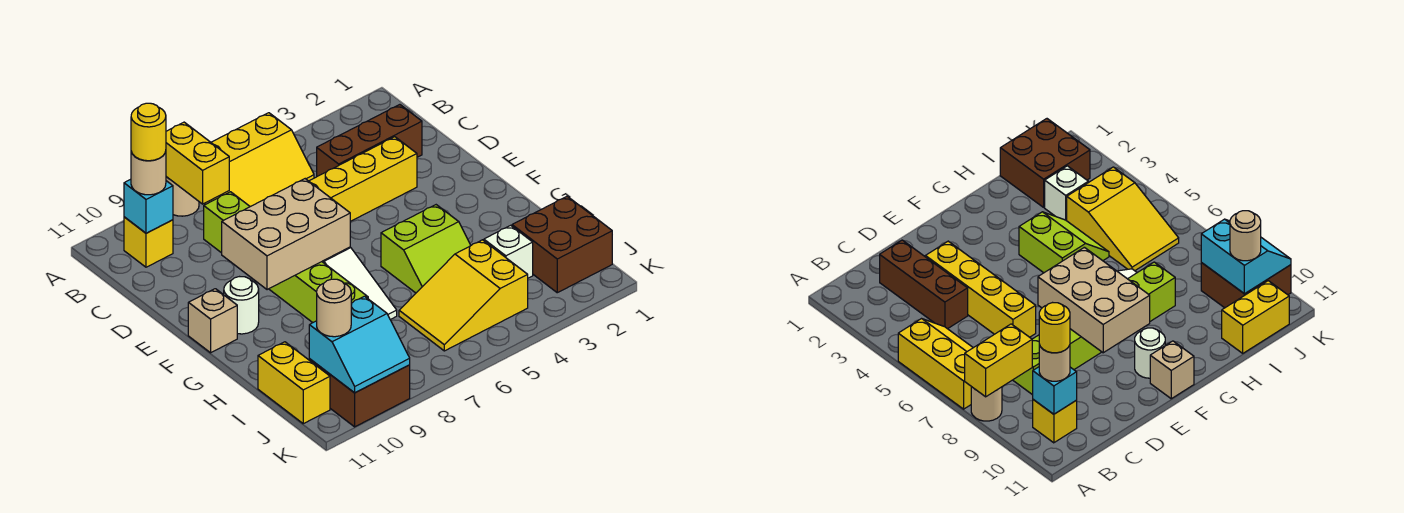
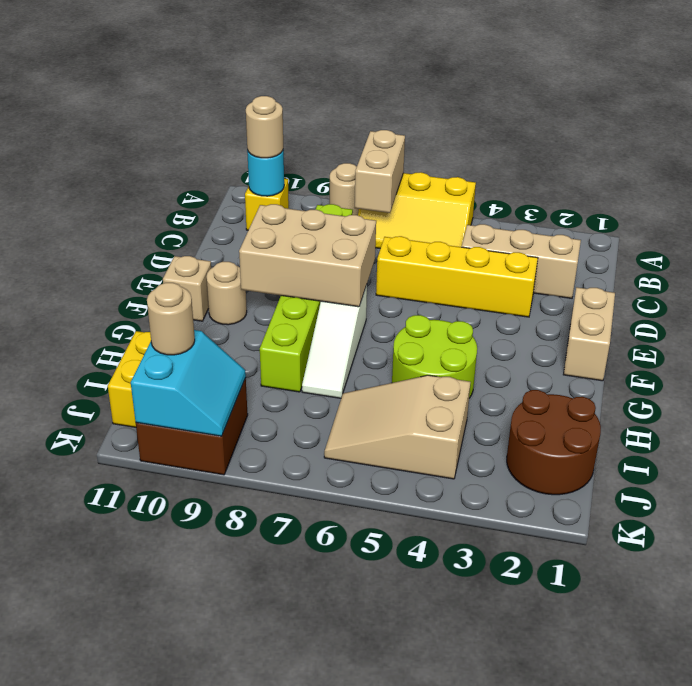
none -> tan 1x2 brick [355,130,405,213]
yellow 1x2 brick [166,122,229,204] -> none
cyan 1x1 brick [124,179,173,233] -> cyan 1x1 round brick [247,150,284,196]
yellow 1x1 round brick [131,103,166,161] -> none
brown 1x3 brick [317,105,422,176] -> tan 1x3 brick [462,224,581,298]
none -> tan 1x2 brick [563,287,615,381]
white 1x1 round brick [224,277,259,334] -> tan 1x1 round brick [206,262,247,325]
lime 2x2 slope [381,205,471,293] -> lime 2x2 round brick [392,315,477,398]
brown 2x2 brick [512,196,612,293] -> brown 2x2 round brick [507,390,601,495]
white 1x1 brick [484,225,533,278] -> none
yellow 2x3 slope [399,240,528,351] -> tan 2x3 slope [324,375,471,479]
cyan 2x2 slope [309,296,410,393] -> cyan 2x2 slope turned to [131,330,246,436]

